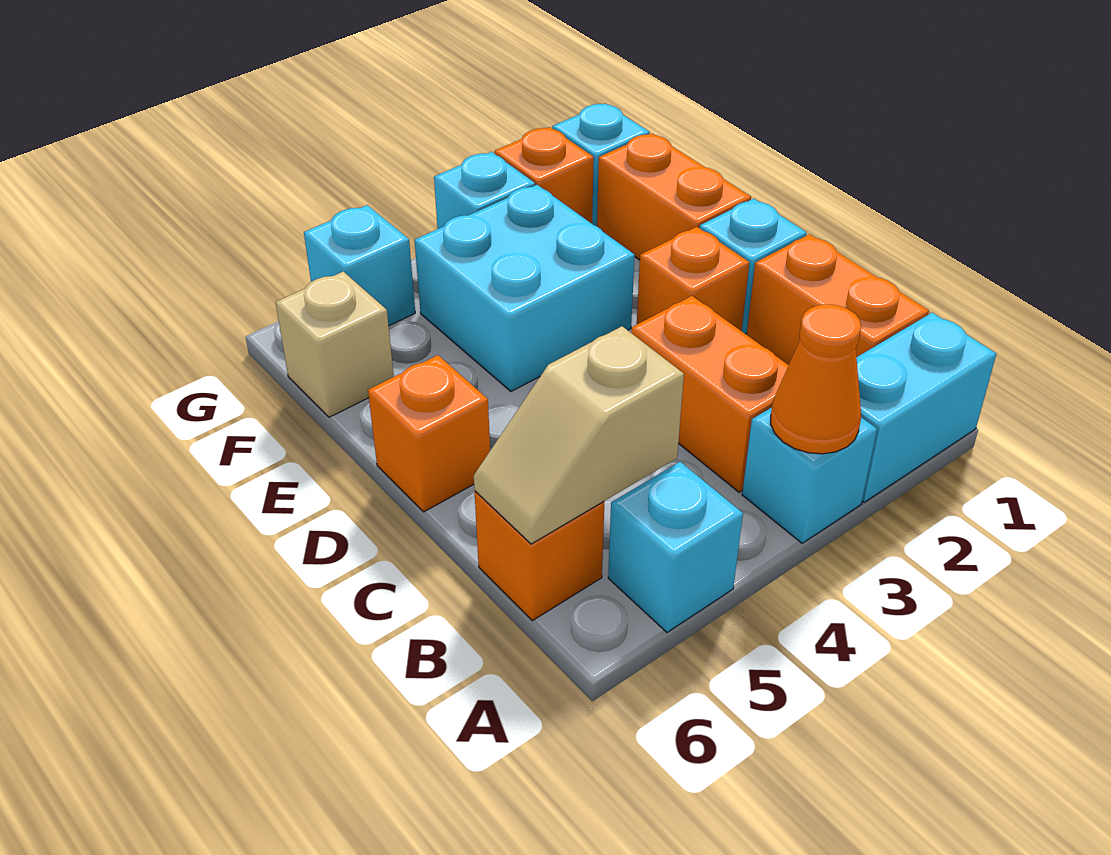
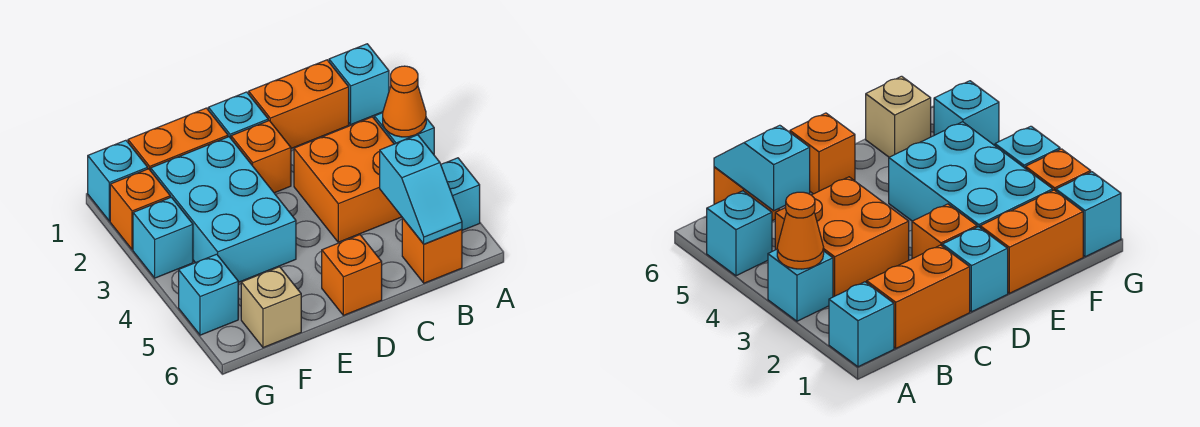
cyan 1x2 brick [856,313,996,502] -> cyan 1x1 brick [329,44,389,124]
orange 1x2 brick [631,296,789,492] -> orange 2x2 brick [294,117,402,242]
tan 1x2 slope [474,326,684,544] -> cyan 1x2 slope [380,135,462,244]
cyan 2x2 brick [415,185,635,392] -> cyan 2x3 brick [151,137,296,282]

